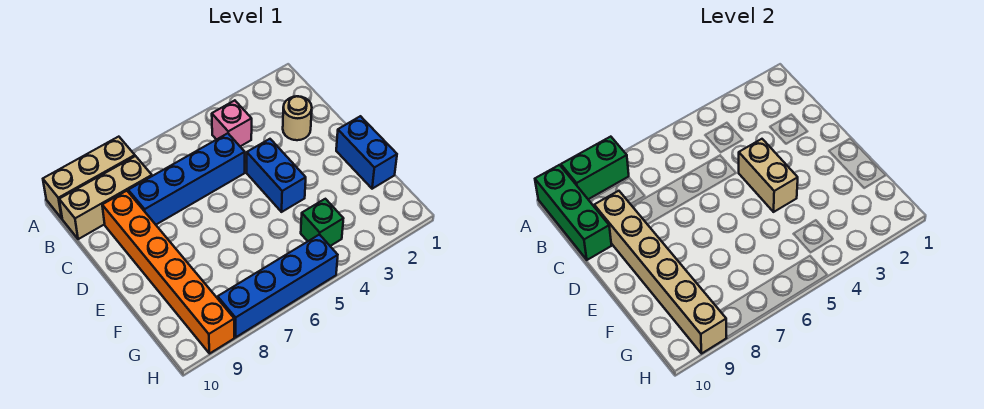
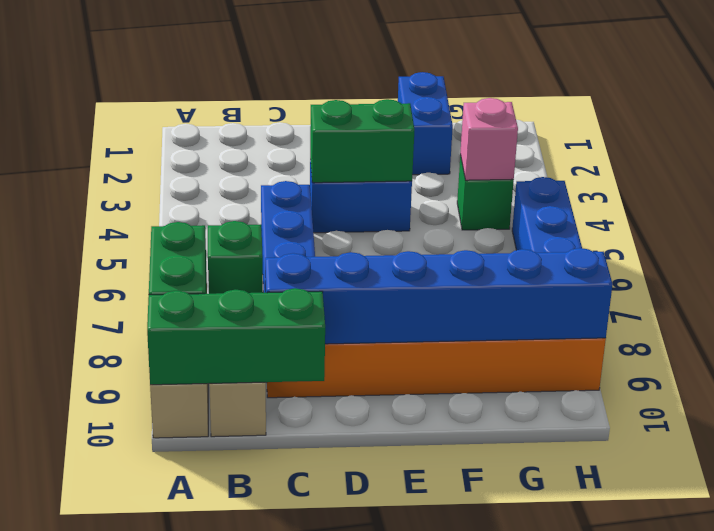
pink 1x1 brick [212,100,252,146] -> pink 1x1 brick moved to [460,98,518,180]
none -> green 1x1 brick [208,221,263,294]
tan 1x1 round brick [283,96,312,140] -> none
tan 1x6 brick [594,191,726,353] -> blue 1x6 brick [265,248,613,344]
tan 1x2 brick [739,139,798,212] -> green 1x2 brick [310,99,414,183]
blue 1x2 brick [336,116,397,189] -> blue 1x2 brick turned to [398,72,453,175]

